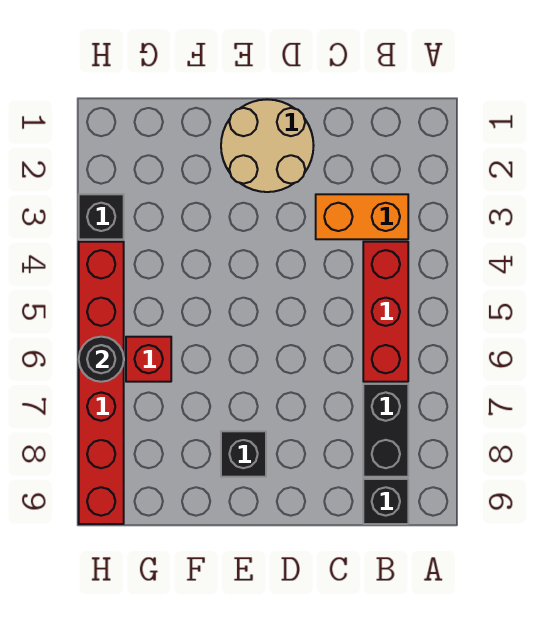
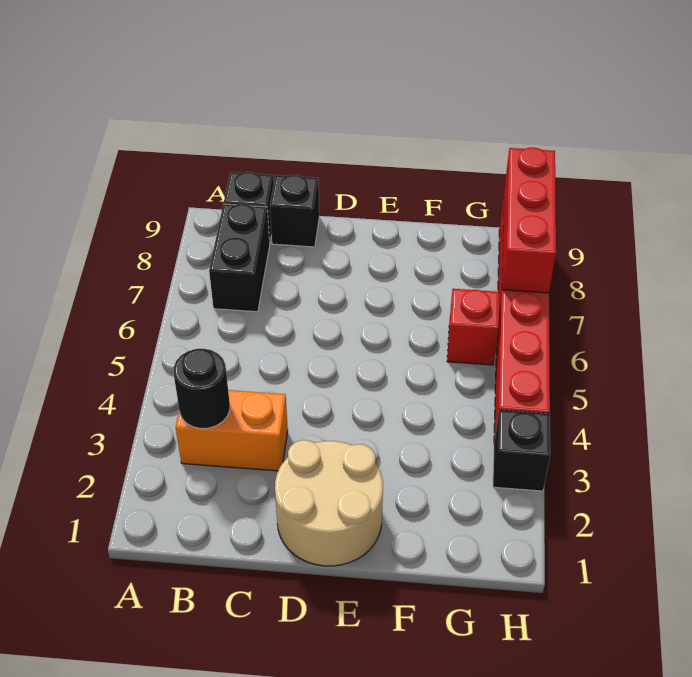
red 1x3 brick [363,242,408,382] -> red 1x3 brick moved to [502,147,556,293]
black 1x1 brick [221,431,266,477] -> black 1x1 brick moved to [270,175,319,247]
black 1x1 round brick [79,337,124,382] -> black 1x1 round brick moved to [174,349,230,429]

